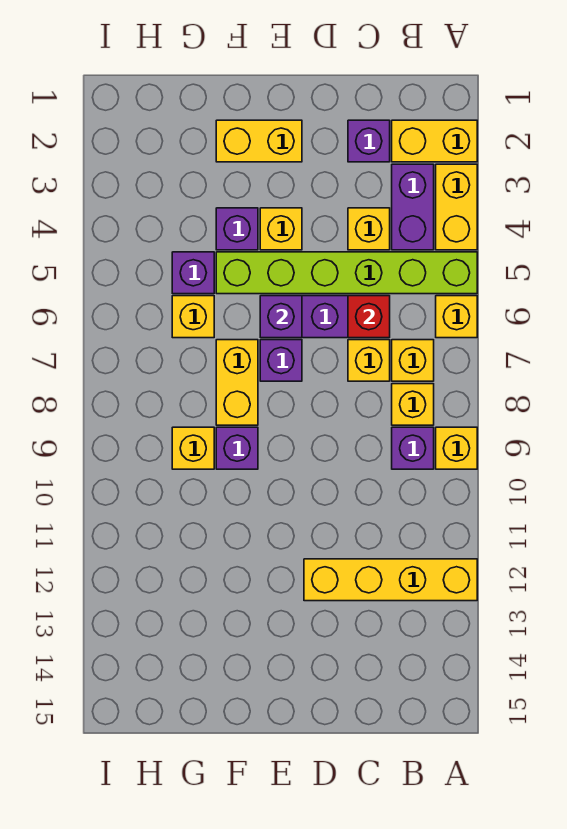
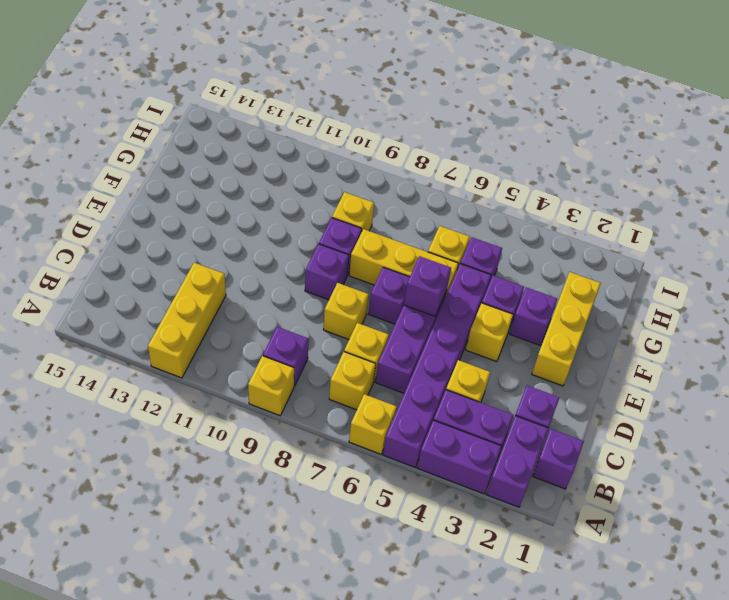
yellow 1x2 brick [392,120,477,162] -> purple 1x2 brick [486,416,548,507]
yellow 1x2 brick [436,164,477,250] -> purple 1x2 brick [417,420,502,494]
lime 1x6 brick [216,252,477,294] -> purple 1x6 brick [383,264,491,467]
yellow 1x4 brick [304,559,477,601] -> yellow 1x3 brick [148,263,226,378]
none -> purple 1x1 brick [533,429,584,489]
yellow 1x1 brick [392,384,434,425] -> yellow 1x1 brick moved to [323,283,368,339]
red 1x1 brick [348,296,390,338] -> none
yellow 1x2 brick [216,120,302,162] -> yellow 1x3 brick [532,272,601,386]
none -> purple 1x1 brick [305,244,349,300]
none -> purple 1x1 brick [510,287,557,345]
yellow 1x2 brick [216,340,258,425] -> yellow 1x3 brick [349,229,459,295]

